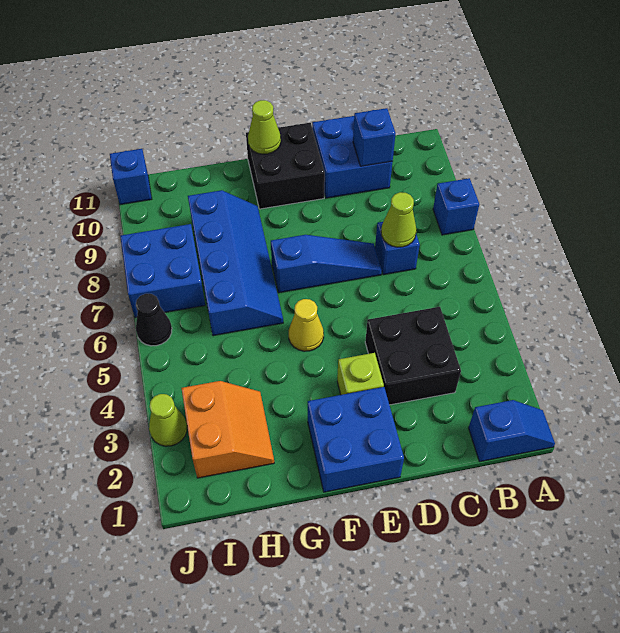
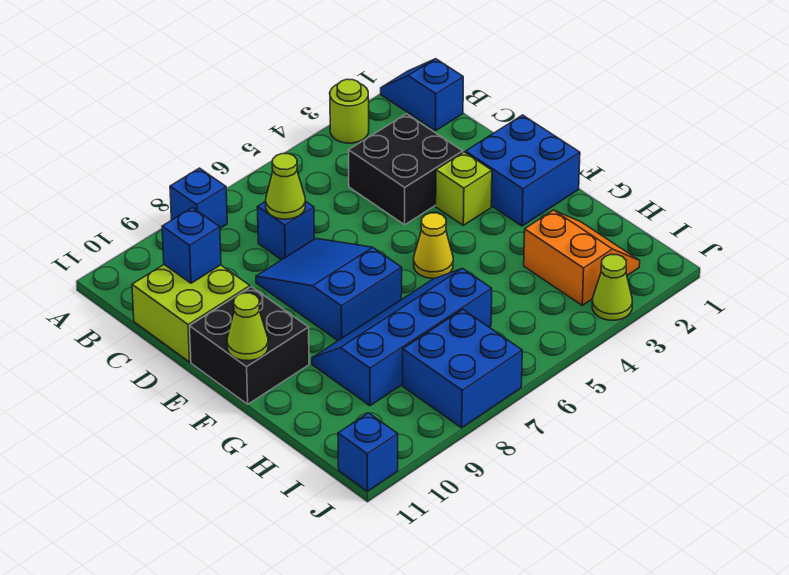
none -> lime 1x1 round brick [330,79,369,143]
blue 2x2 brick [312,116,392,198] -> lime 2x2 brick [132,265,250,362]
blue 1x3 slope [271,235,382,293] -> blue 2x3 slope [256,239,402,340]
orange 2x2 slope [181,381,274,478] -> orange 2x2 slope turned to [524,210,640,305]
black 1x1 cone [136,294,172,346] -> none

